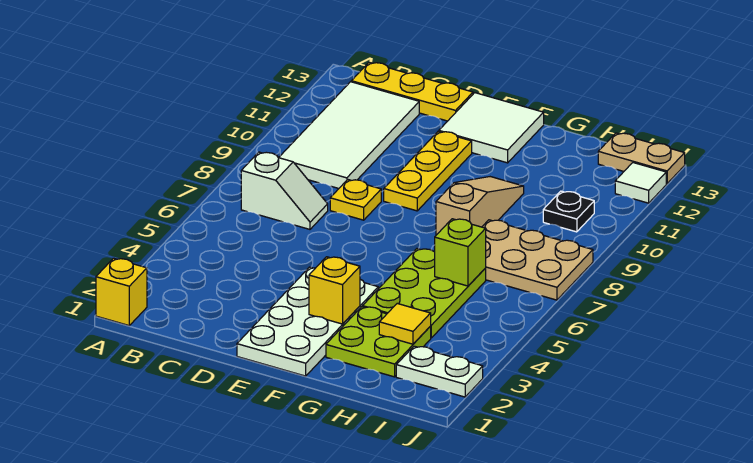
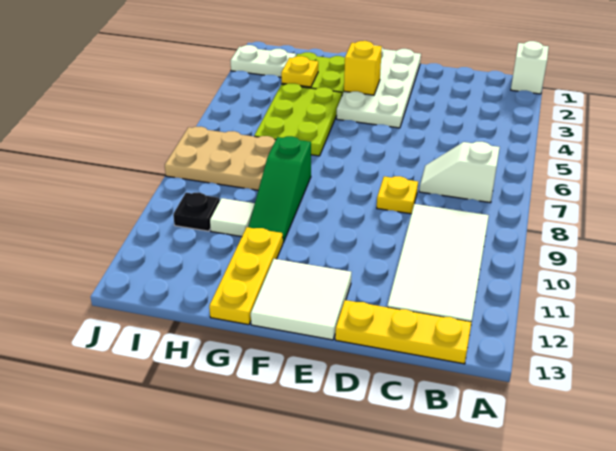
yellow 1x1 brick [96,258,147,325] -> white 1x1 brick [511,41,549,94]
yellow 1x3 plate [384,131,472,211] -> yellow 1x3 plate moved to [209,227,283,325]
tan 1x3 slope [436,177,524,235] -> green 1x3 slope [249,136,311,242]
yellow 1x1 tile [379,304,431,344] -> yellow 1x1 plate [281,56,318,87]
lime 1x1 brick [435,219,486,286] -> none
tan 1x2 plate [598,133,685,184] -> none
white 1x1 tile [615,163,666,203] -> white 1x1 tile moved to [210,198,255,237]

